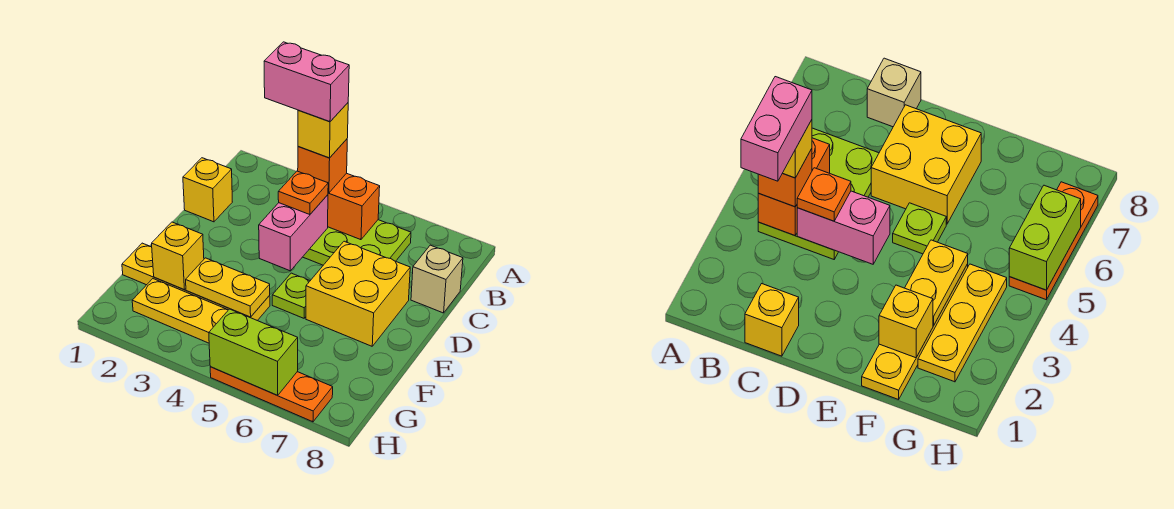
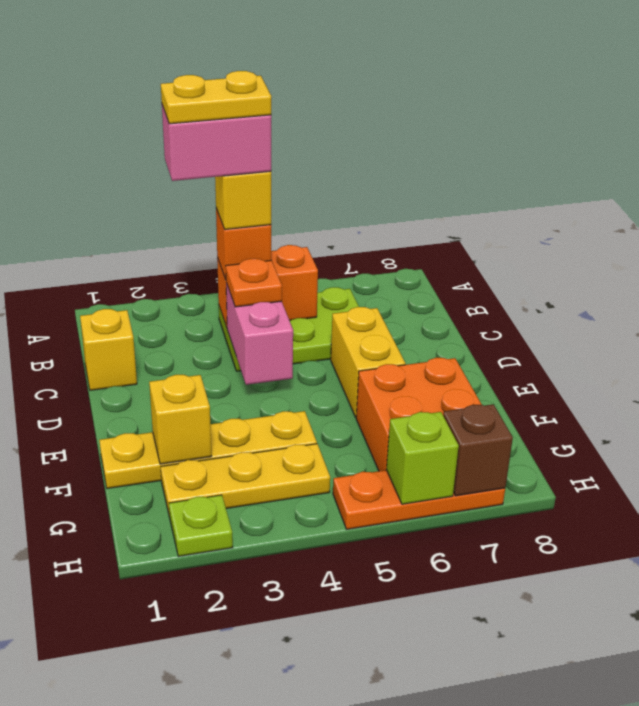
tan 1x1 brick [411,245,463,313] -> none
yellow 2x2 brick [306,241,410,346] -> yellow 1x2 brick [331,307,406,417]
lime 1x1 plate [272,273,310,318] -> lime 1x1 plate moved to [169,495,233,556]
yellow 1x2 plate [186,258,270,317] -> yellow 1x2 plate moved to [161,71,271,124]
none -> orange 2x2 brick [356,358,482,471]
lime 1x2 brick [209,309,298,395] -> lime 1x1 brick [386,412,459,504]
none -> brown 1x1 brick [443,404,513,496]

